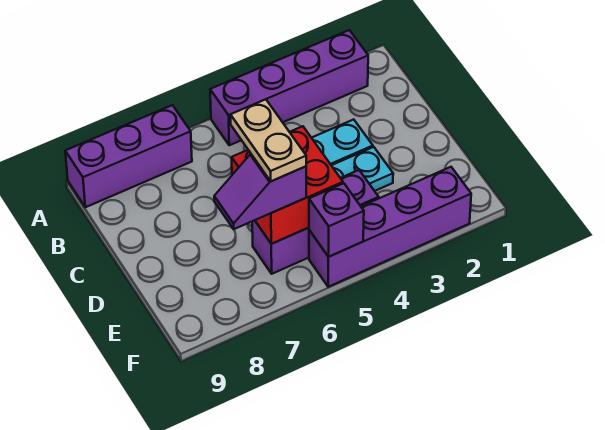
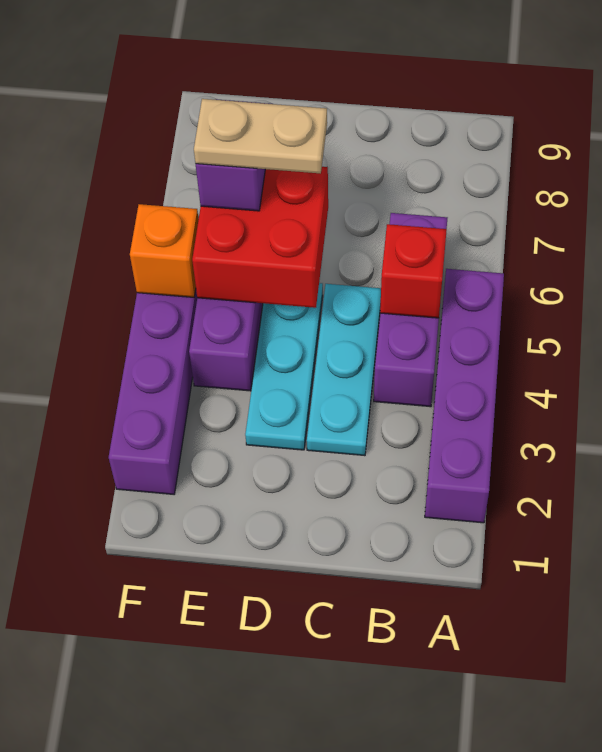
purple 1x3 brick [65,105,192,207] -> purple 1x3 brick moved to [374,213,447,407]
none -> red 1x1 brick [380,224,447,318]
purple 1x1 brick [309,183,364,257] -> orange 1x1 brick [130,204,199,297]

